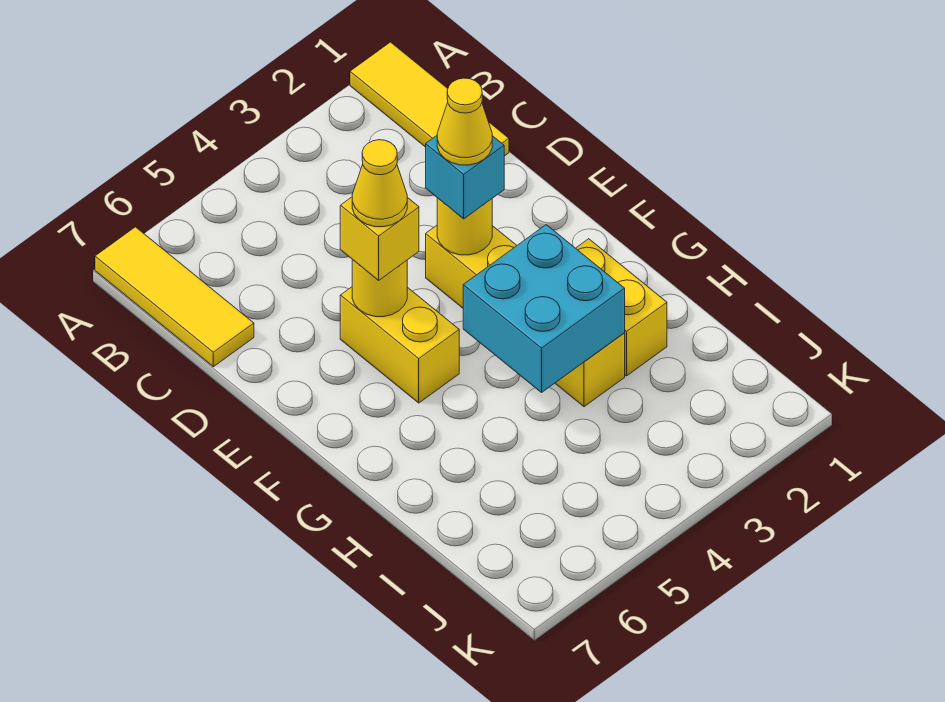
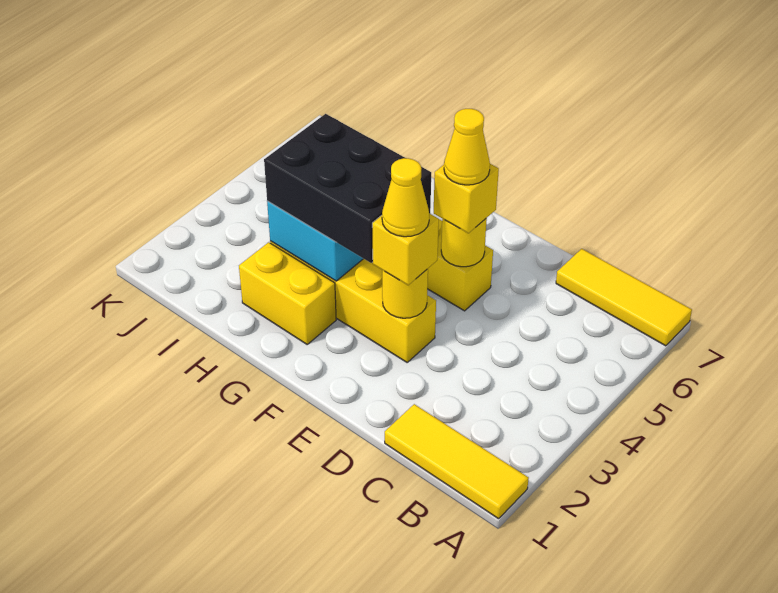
cyan 1x1 brick [426,136,504,219] -> yellow 1x1 brick [372,214,439,285]
none -> black 2x3 brick [264,114,431,263]

